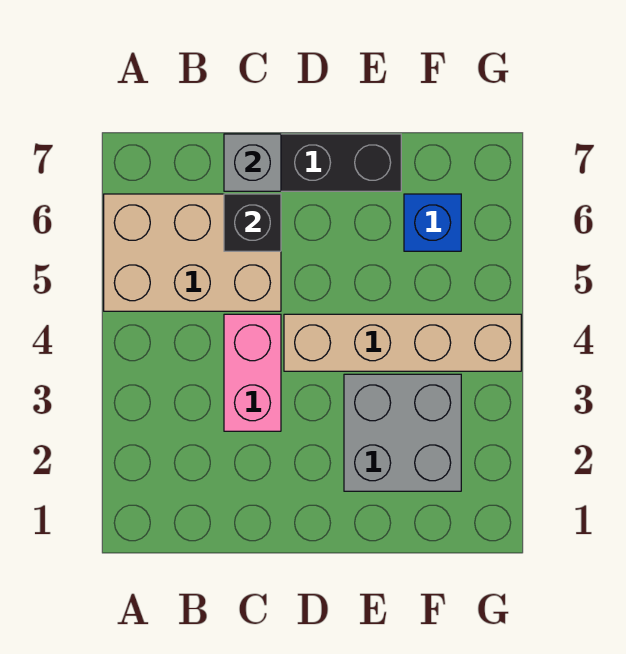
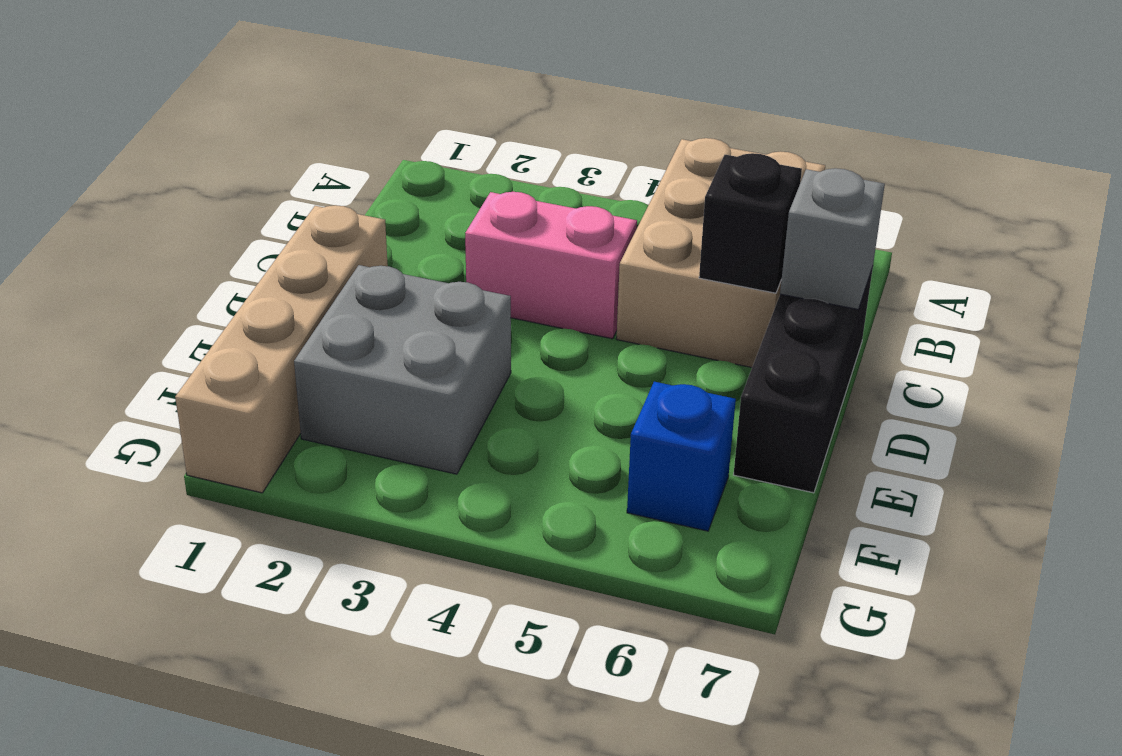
tan 1x4 brick [284,314,521,371] -> tan 1x4 brick moved to [175,205,388,493]

